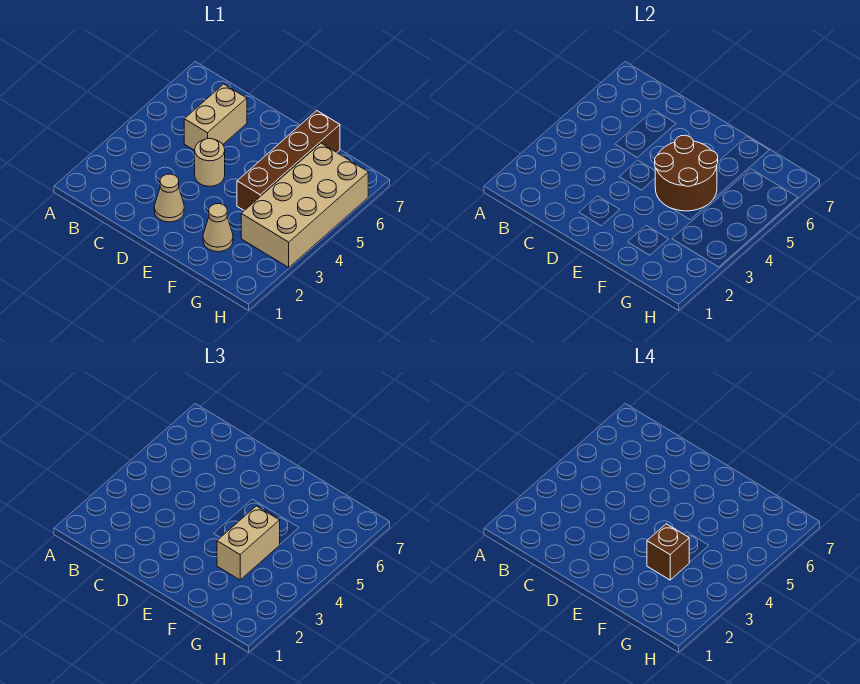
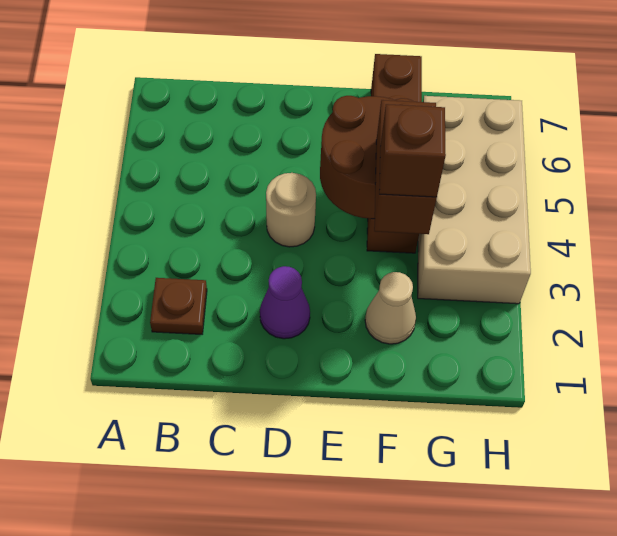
none -> brown 1x1 plate [150,278,207,334]
tan 1x2 brick [184,84,247,150] -> none
tan 1x1 cone [154,174,184,222] -> purple 1x1 cone [260,266,310,339]
tan 1x2 brick [217,506,280,580] -> brown 1x2 brick [374,100,437,234]

